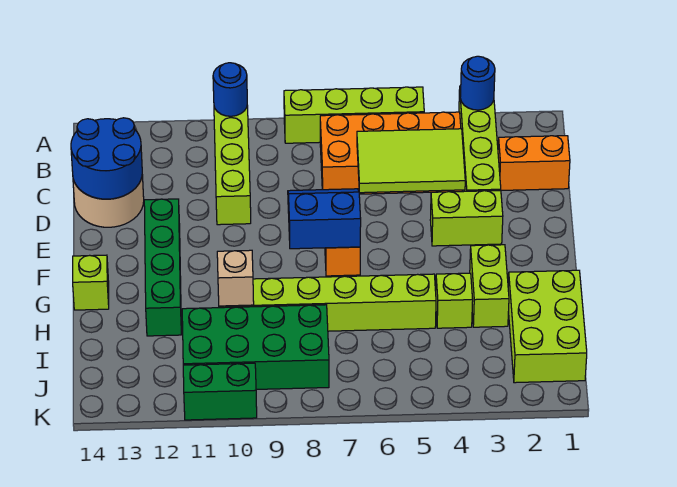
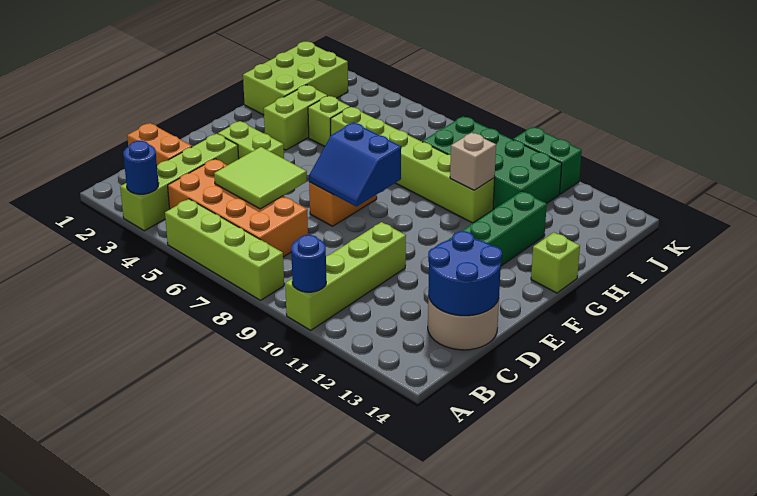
lime 2x3 tile [357,129,465,193] -> lime 2x2 tile [214,147,307,209]

